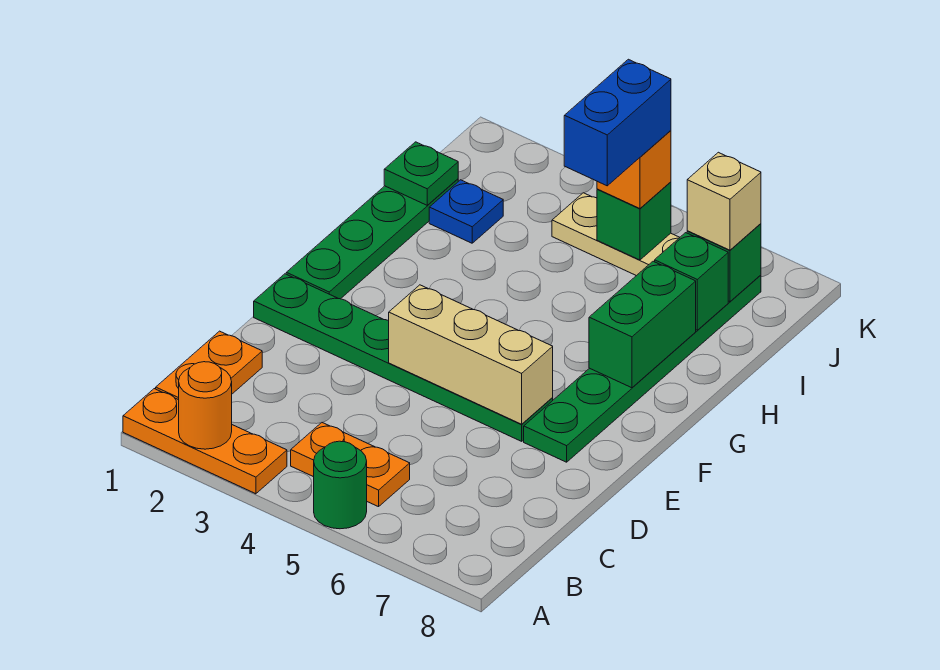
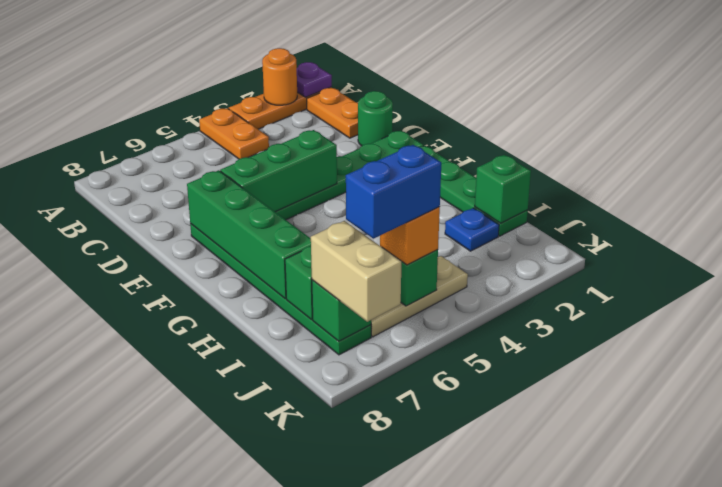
none -> purple 1x1 plate [297,62,332,97]
green 1x1 round brick [314,441,367,529] -> green 1x1 round brick moved to [358,91,393,146]
orange 1x2 plate [291,423,410,507] -> orange 1x2 plate turned to [199,108,269,159]
tan 1x3 brick [389,285,553,424] -> green 1x3 brick [220,130,337,212]
green 1x2 brick [589,261,696,388] -> green 1x4 brick [187,170,311,299]
green 1x1 plate [384,142,458,205] -> green 1x1 brick [475,155,531,223]
blue 1x2 brick [564,59,671,186] -> blue 1x2 brick turned to [346,145,441,239]
tan 1x1 brick [687,152,761,250] -> tan 1x2 brick [311,221,402,322]

